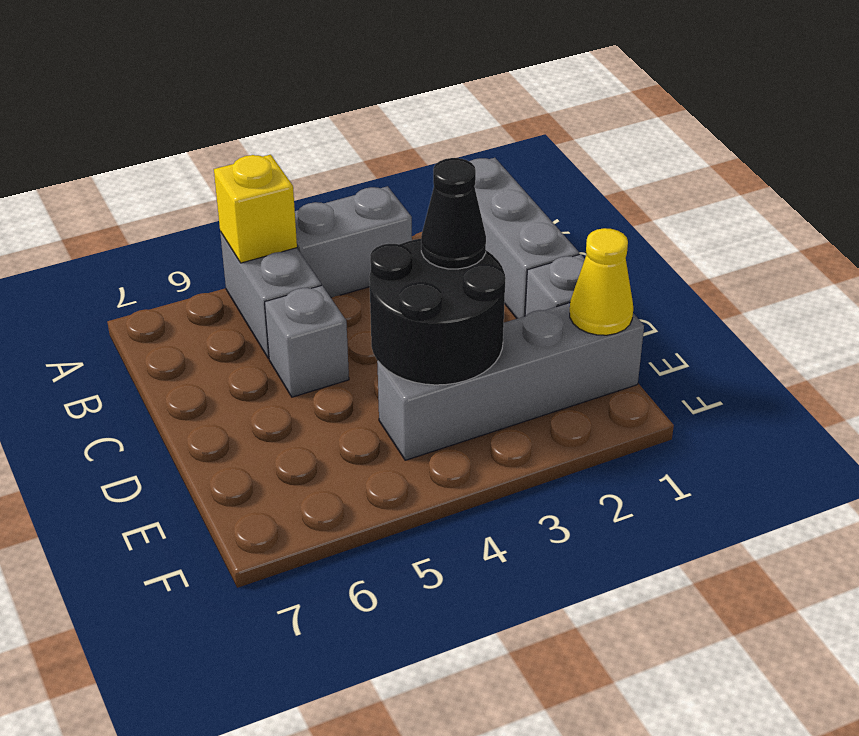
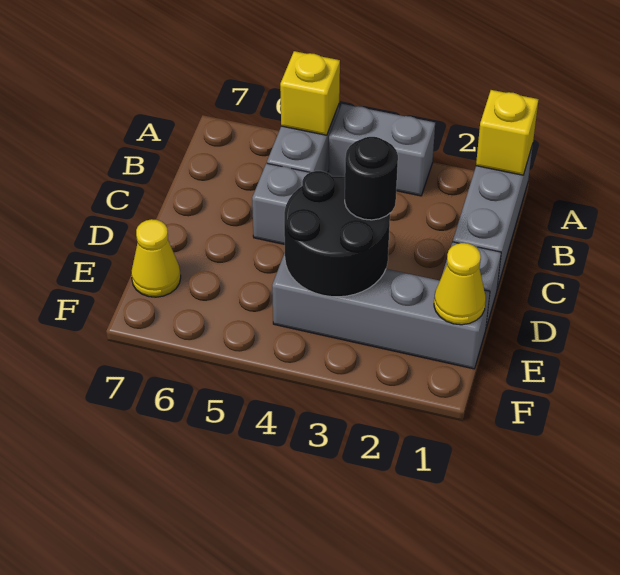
none -> yellow 1x1 brick [476,90,539,175]
black 1x1 cone [421,158,486,269] -> black 1x1 round brick [345,137,398,220]
none -> yellow 1x1 cone [131,219,181,297]

